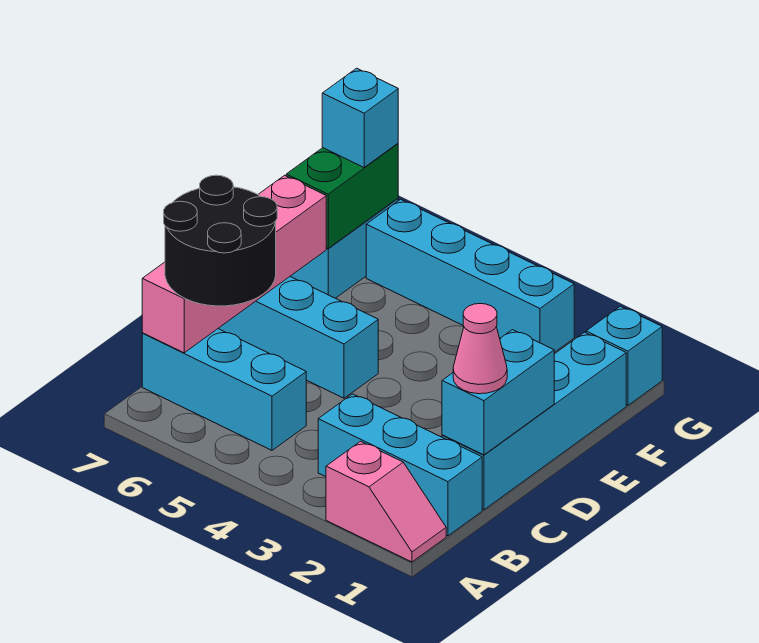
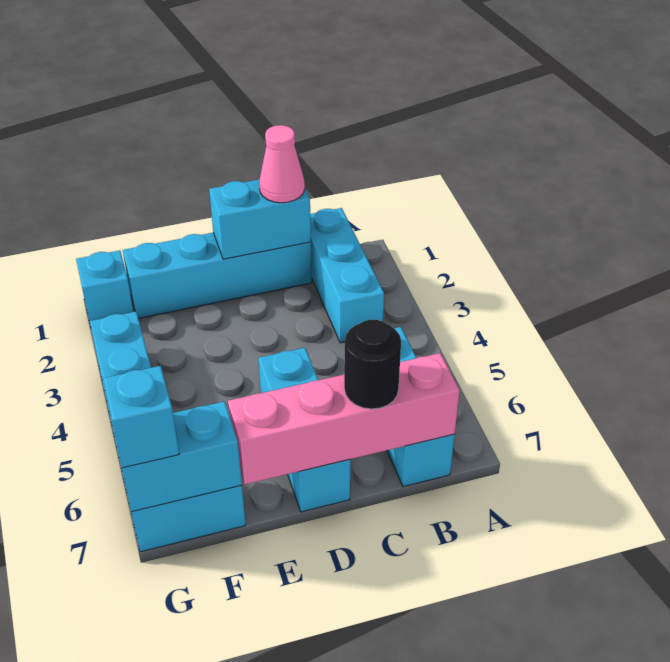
pink 1x2 slope [326,441,446,562] -> none
black 2x2 round brick [164,175,277,306] -> black 1x1 round brick [344,320,401,409]
green 1x2 brick [286,144,398,248] -> cyan 1x2 brick [116,401,242,512]

